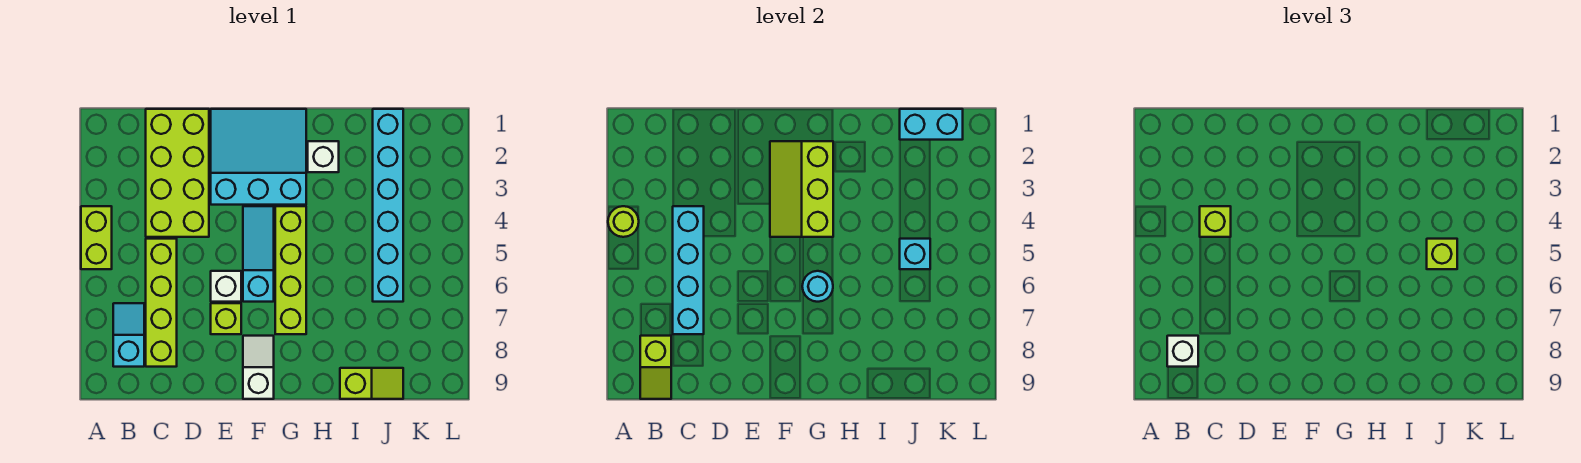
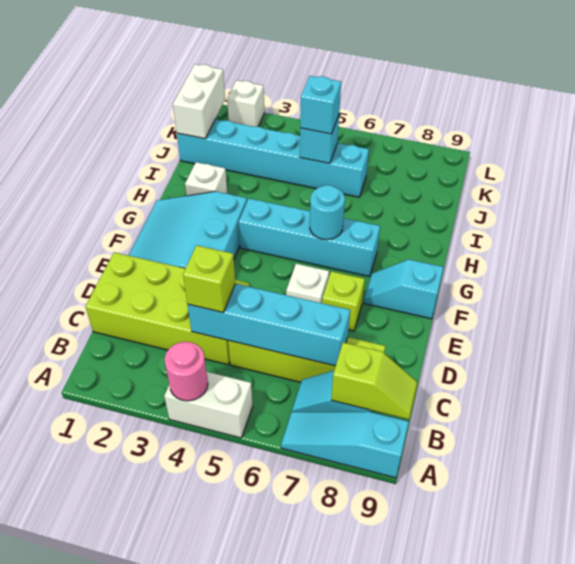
lime 1x2 brick [81,206,112,269] -> white 1x2 brick [164,372,253,438]
lime 1x1 round brick [608,206,639,237] -> pink 1x1 round brick [165,342,208,401]
white 1x1 brick [1167,336,1198,367] -> white 1x1 brick moved to [227,80,264,127]
lime 2x3 slope [770,141,833,237] -> none
cyan 1x3 slope [243,206,274,302] -> cyan 1x3 slope moved to [281,412,409,478]
white 1x2 slope [243,336,274,399] -> cyan 1x2 slope [364,260,444,319]
lime 1x4 brick [275,206,306,334] -> cyan 1x4 brick [239,199,380,277]
lime 1x2 slope [340,368,403,399] -> none
cyan 1x2 brick [900,109,963,140] -> white 1x2 brick [173,64,225,139]
lime 1x1 brick [1427,239,1457,269] -> cyan 1x1 brick [300,76,341,134]

